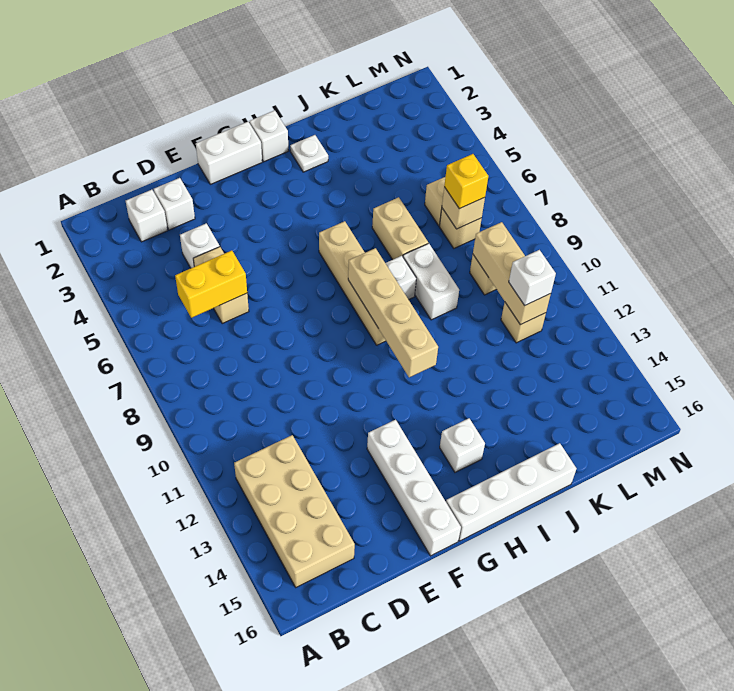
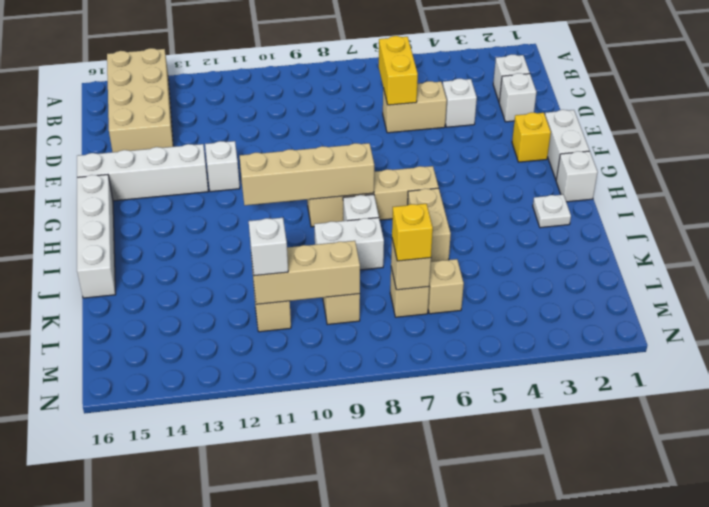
tan 2x4 brick [234,435,355,587] -> tan 2x4 brick turned to [107,48,173,152]
none -> yellow 1x1 brick [512,113,551,162]
white 1x1 brick [440,418,485,472] -> white 1x1 brick moved to [205,141,240,192]
tan 1x2 brick [372,197,428,260] -> tan 1x2 brick turned to [408,188,451,262]

